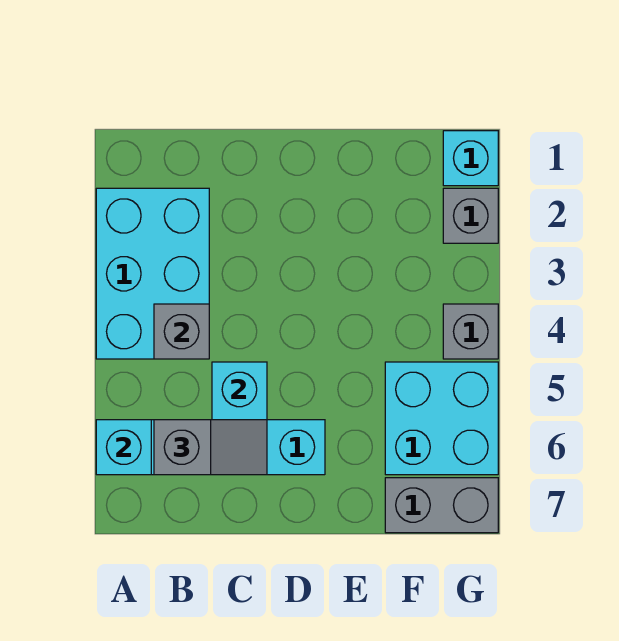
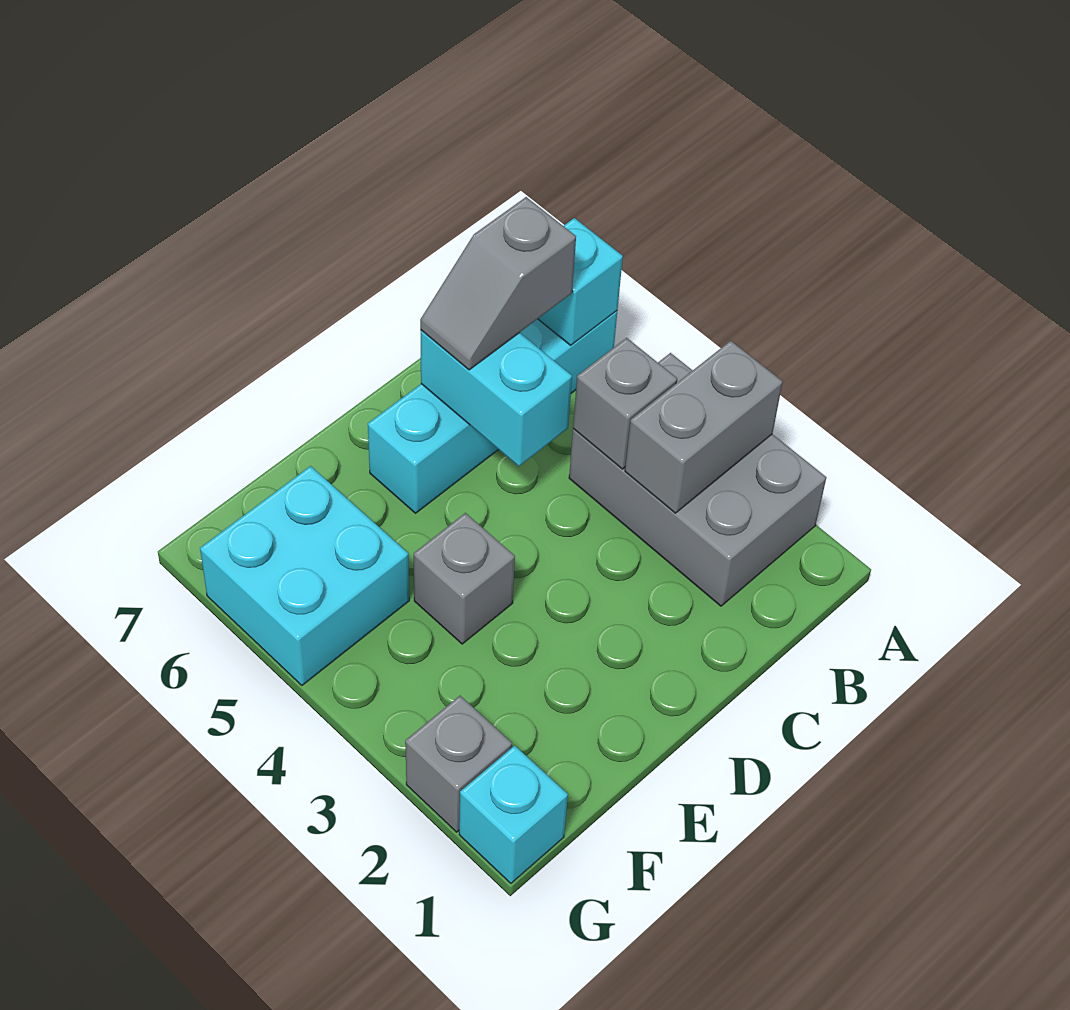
cyan 2x3 brick [96,188,209,359] -> grey 2x3 brick [569,353,826,606]
grey 1x2 brick [385,478,498,533] -> grey 1x2 brick moved to [625,341,783,513]
grey 1x1 brick [443,304,498,359] -> grey 1x1 brick moved to [414,513,515,644]

